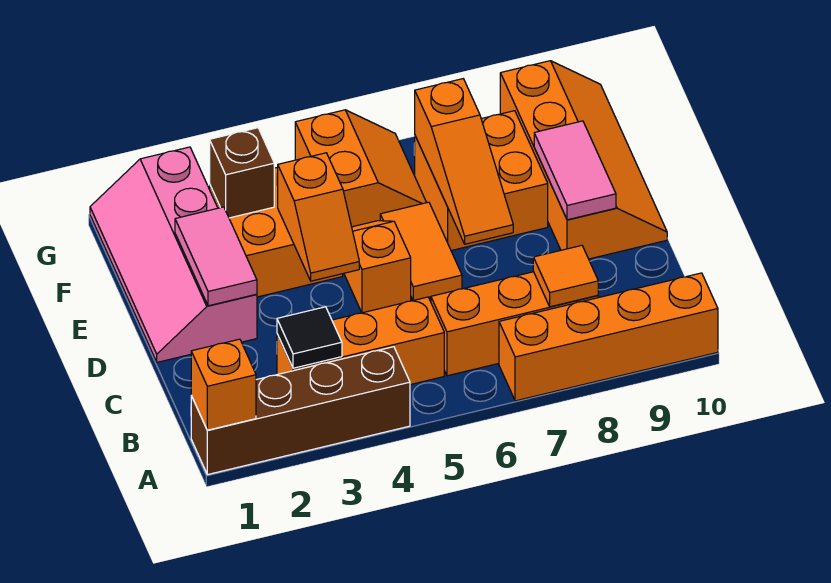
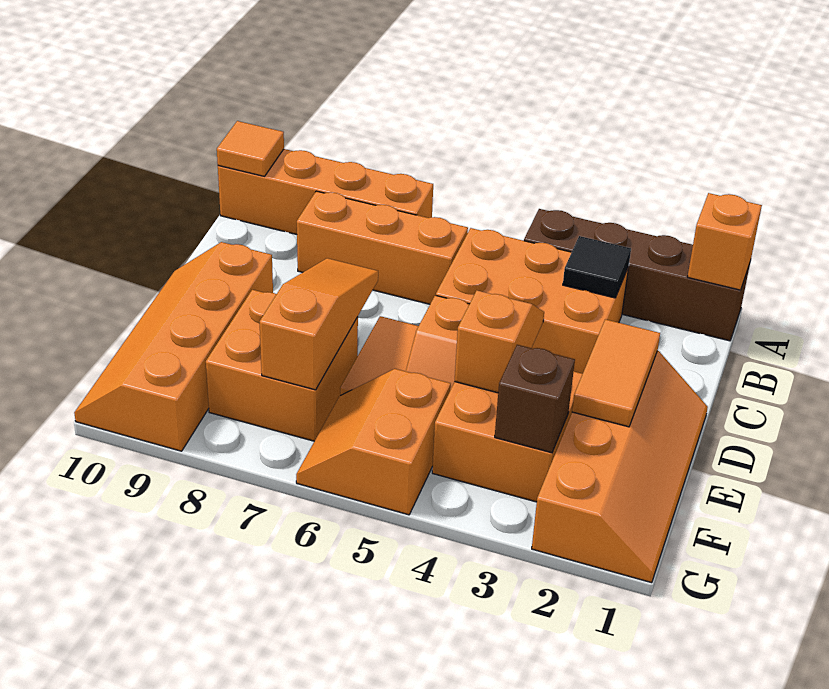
orange 1x3 brick [277,297,444,385] -> orange 2x3 brick [436,228,629,374]
orange 1x1 tile [533,245,598,307] -> orange 1x1 tile moved to [217,121,284,176]
pink 2x4 slope [90,147,257,362] -> orange 2x4 slope [532,351,708,583]
pink 1x2 tile [175,207,257,306] -> orange 1x2 tile [572,319,660,427]
pink 1x2 tile [534,121,616,220] -> none

